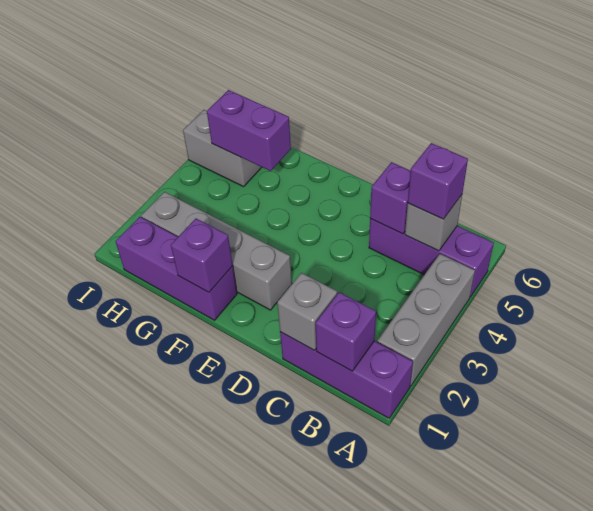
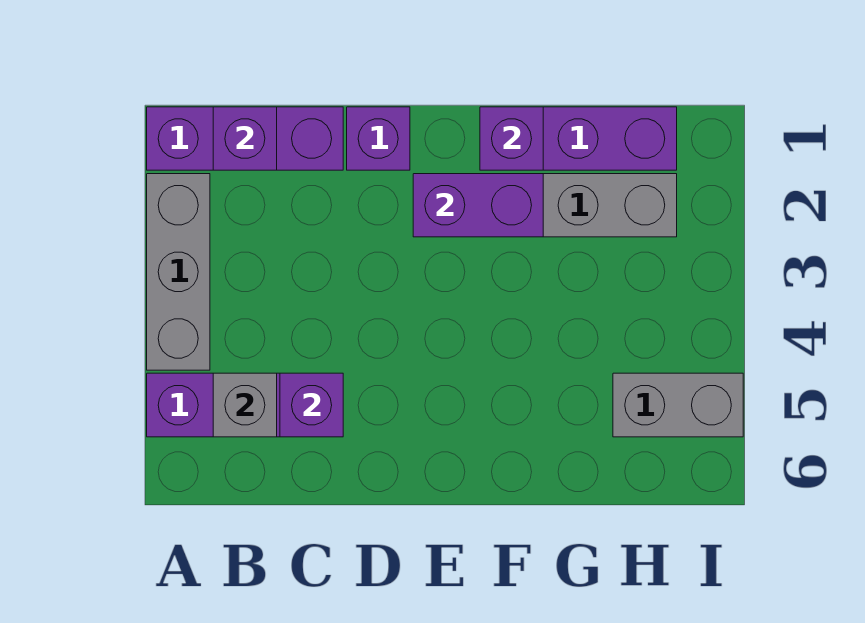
purple 1x1 brick [408,143,468,219] -> purple 1x1 brick moved to [347,107,410,170]
grey 1x1 brick [277,273,337,350] -> none
purple 1x2 brick [207,90,291,171] -> purple 1x2 brick moved to [413,174,543,237]

